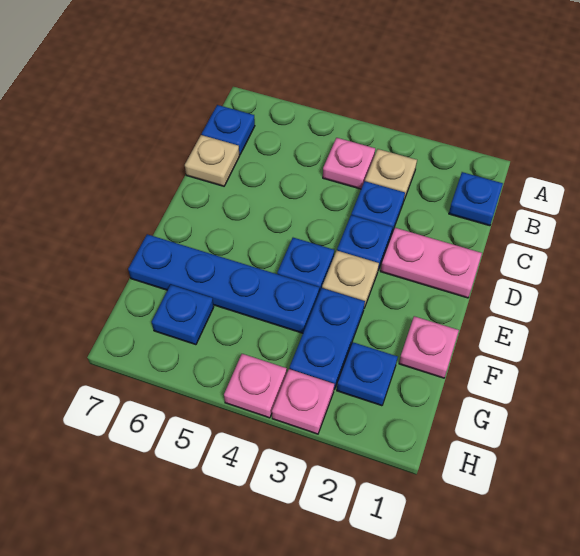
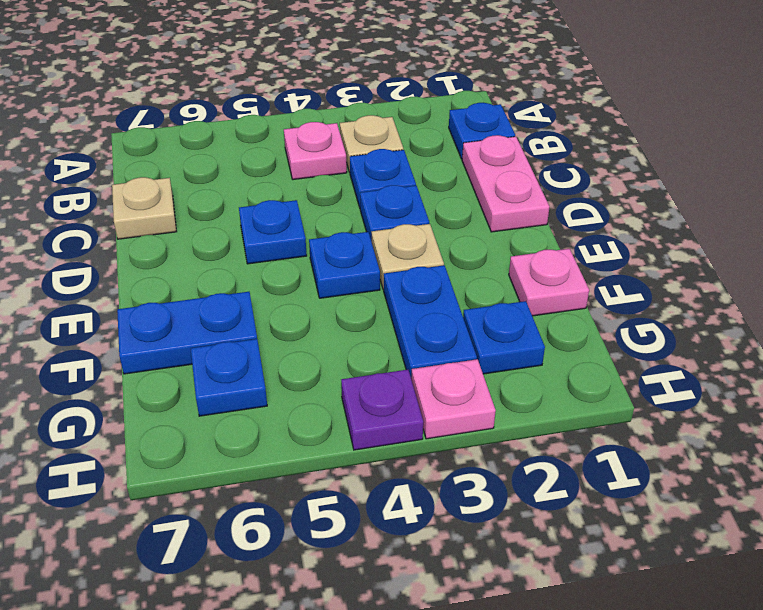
blue 1x1 plate [202,105,255,155] -> blue 1x1 plate moved to [239,200,307,264]
pink 1x2 plate [380,228,482,298] -> pink 1x2 plate turned to [462,135,549,232]
blue 1x4 plate [128,234,319,333] -> blue 1x2 plate [117,292,257,374]
pink 1x1 plate [224,354,287,418] -> purple 1x1 plate [341,370,423,450]

